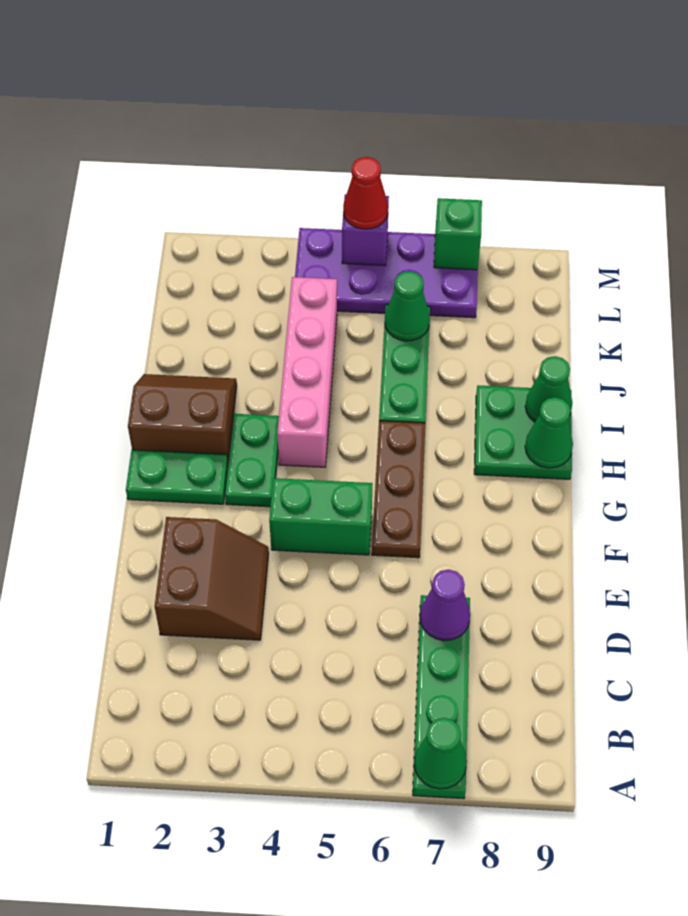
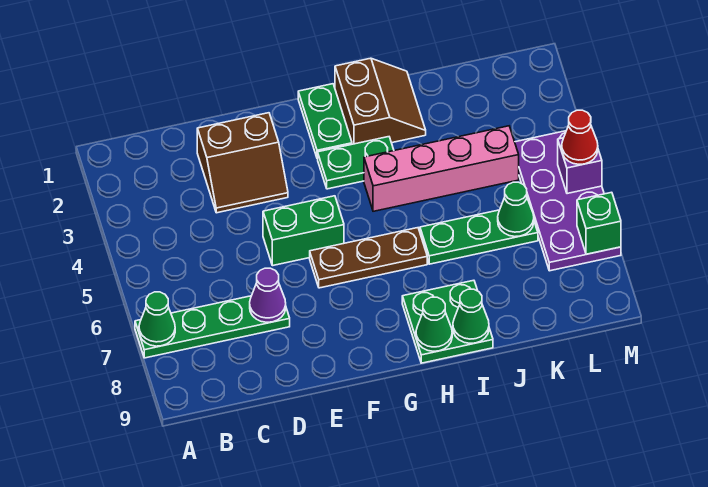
green 1x2 brick [269,478,372,555] -> green 1x2 brick turned to [263,196,344,266]

